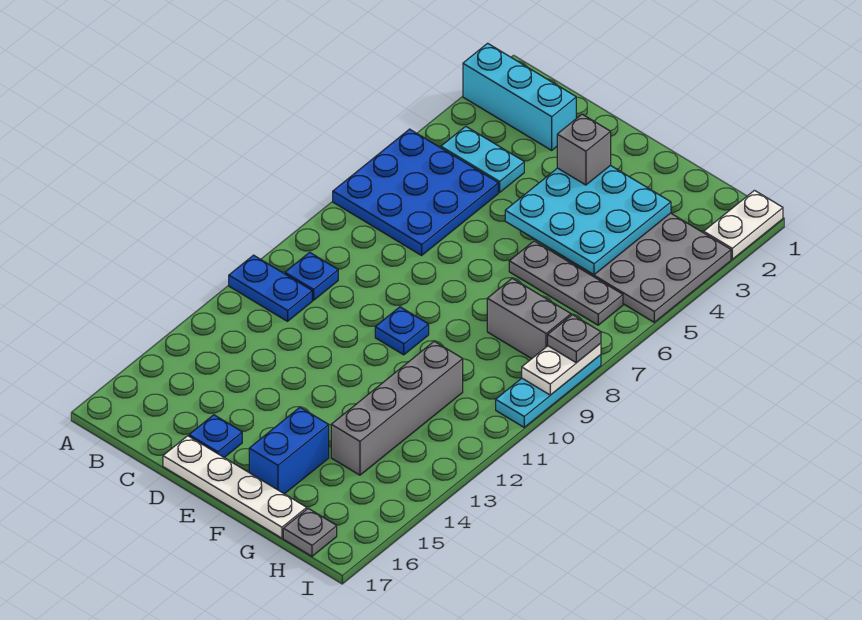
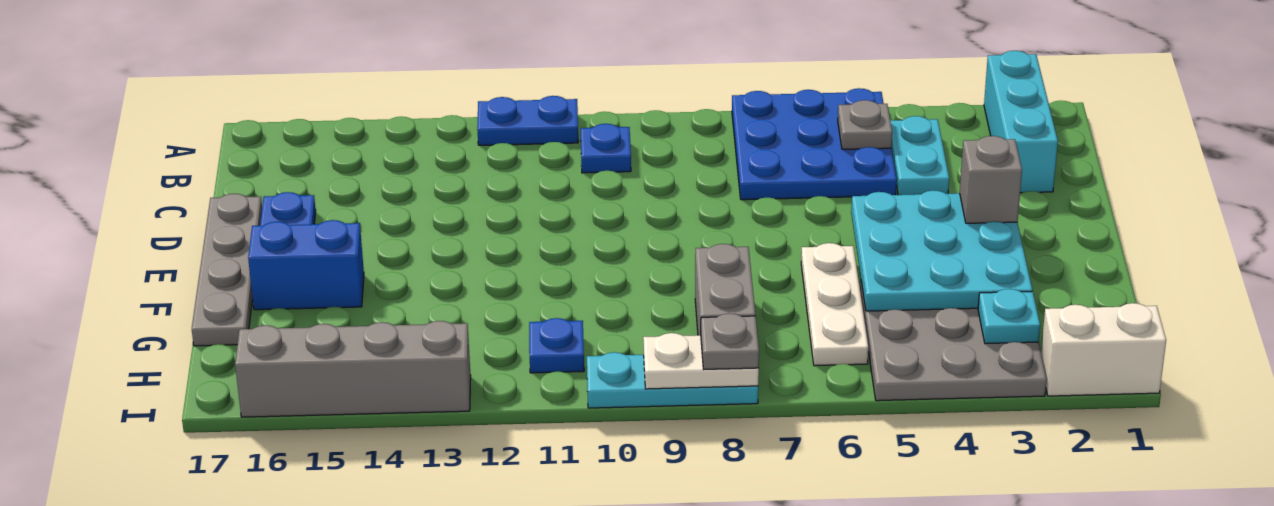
blue 1x2 plate [229,255,312,321] -> blue 1x2 plate turned to [477,96,578,145]
white 1x4 plate [163,436,307,538] -> grey 1x4 plate [192,194,262,346]
blue 1x1 plate [375,307,429,355] -> blue 1x1 plate moved to [529,318,584,373]
grey 1x3 plate [509,241,623,325] -> white 1x3 plate [801,243,868,366]
grey 1x4 brick [331,341,463,475] -> grey 1x4 brick moved to [235,321,471,417]
none -> cyan 1x1 plate [978,289,1040,344]
grey 1x1 plate [283,508,337,556] -> grey 1x1 plate moved to [838,100,892,149]
white 1x2 plate [704,190,783,259] -> white 1x2 brick [1041,303,1166,396]

